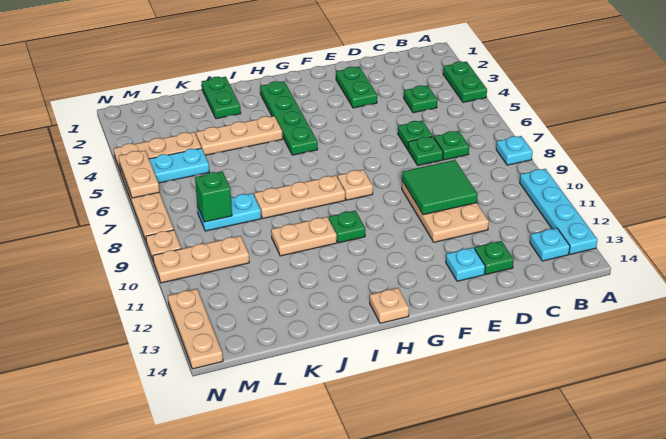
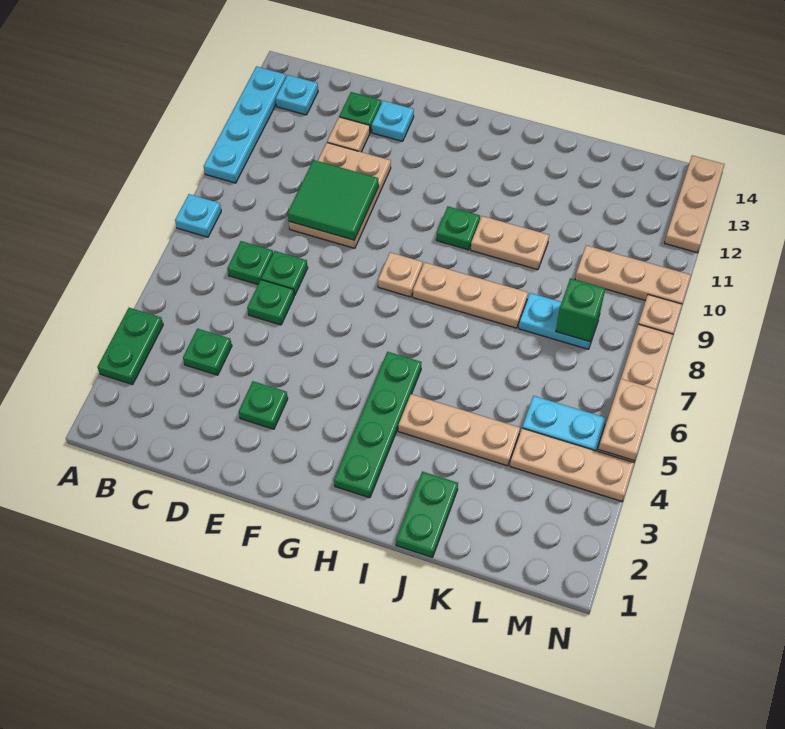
green 1x2 plate [336,67,377,108] -> green 1x1 plate [239,381,288,429]
tan 1x1 plate [370,288,409,323] -> tan 1x1 plate moved to [327,117,370,152]

